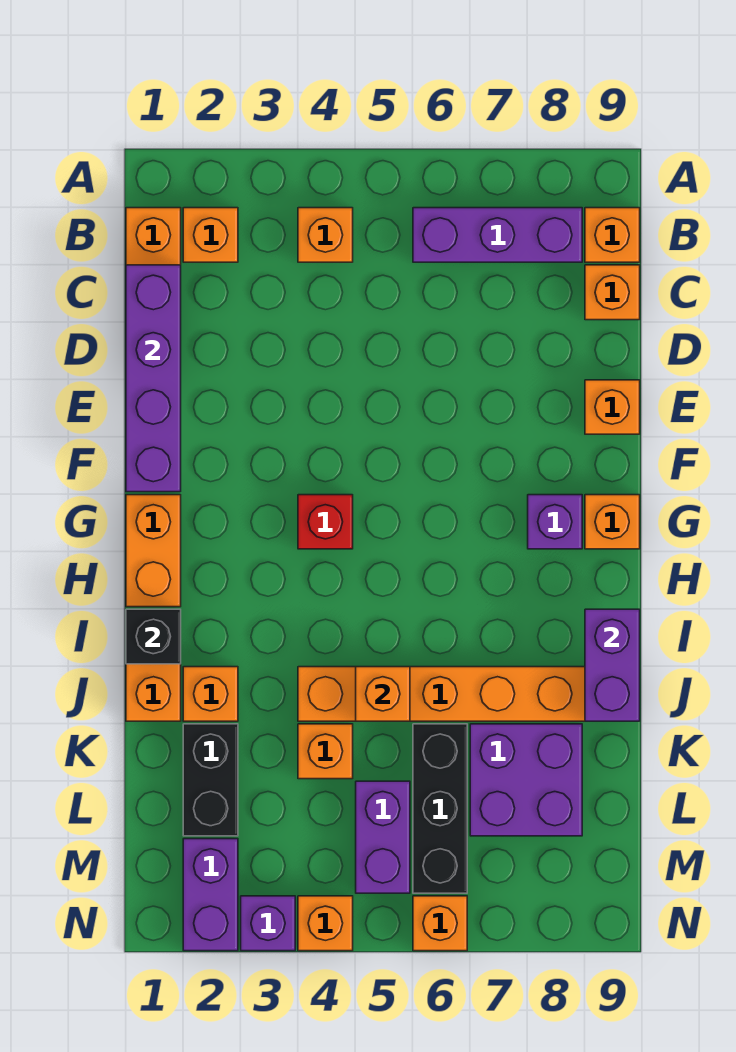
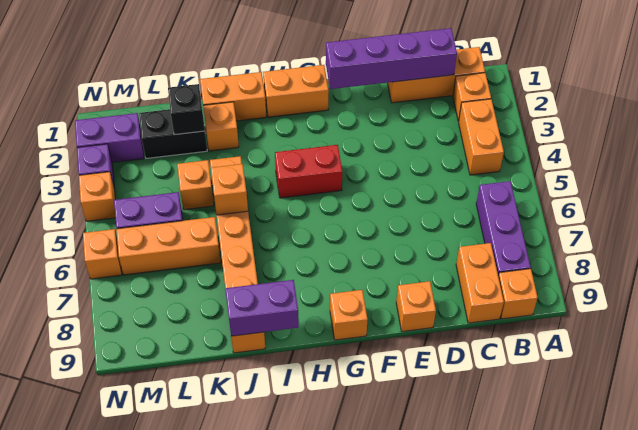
orange 1x1 brick [298,208,353,262] -> orange 1x2 brick [458,99,504,175]
orange 1x1 brick [585,265,640,320] -> orange 1x2 brick [456,243,504,323]
red 1x1 brick [298,495,353,549] -> red 1x2 brick [275,145,342,198]
purple 1x1 brick [528,495,582,549] -> none
black 1x1 brick [126,609,181,664] -> black 1x1 brick moved to [168,84,205,135]
black 1x3 brick [413,724,467,893] -> orange 1x3 brick [117,217,221,275]
purple 2x2 brick [470,724,582,836] -> none

